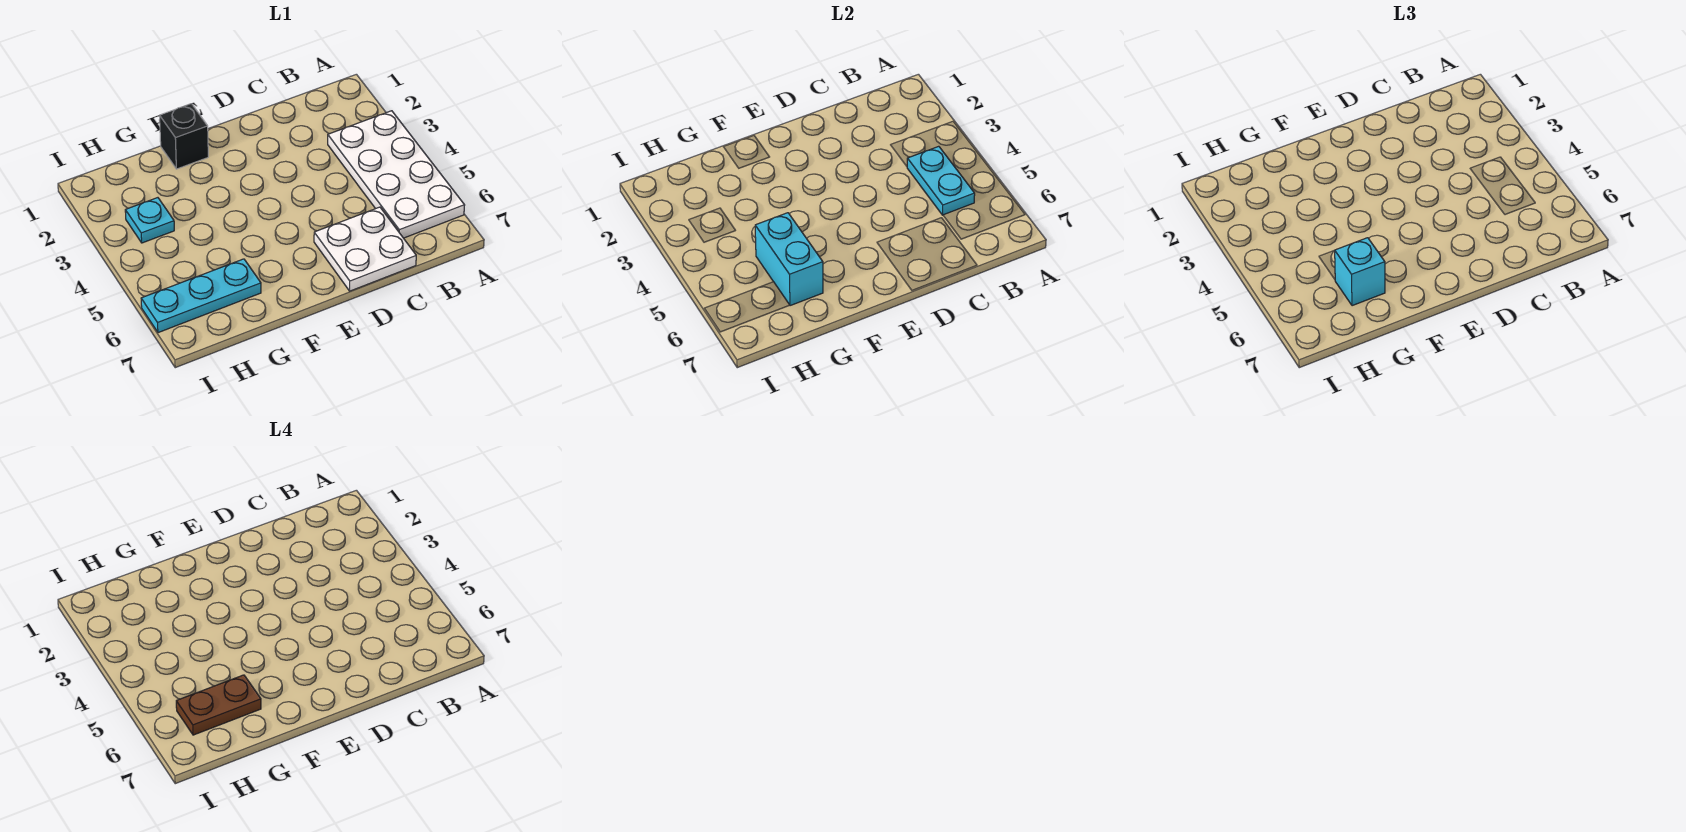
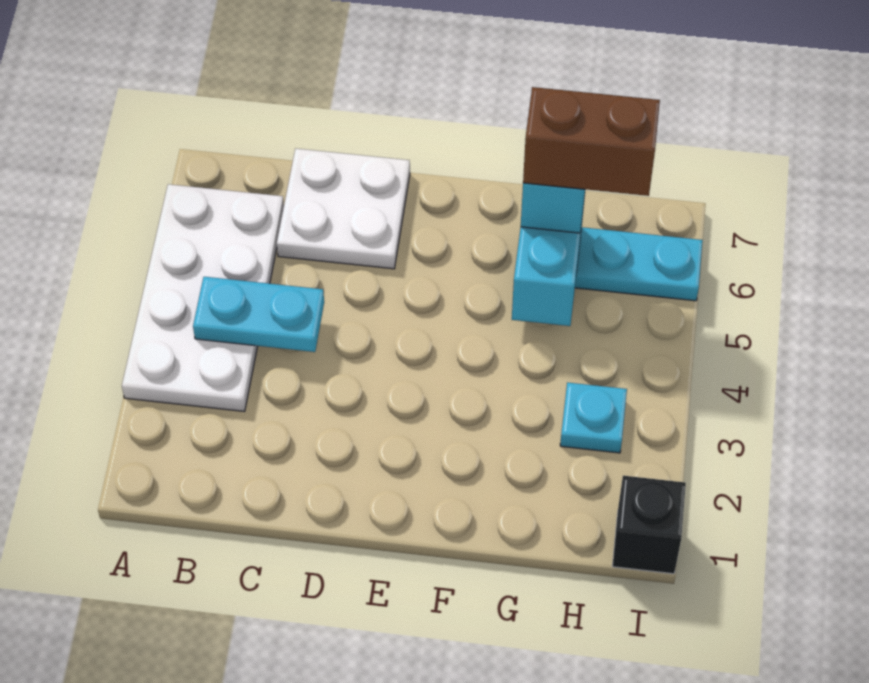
cyan 1x2 plate [907,146,975,215] -> cyan 1x2 plate turned to [193,277,324,352]
black 1x1 brick [160,104,208,169] -> black 1x1 brick moved to [612,476,686,574]
brown 1x2 plate [176,675,261,735] -> brown 1x2 brick [523,87,660,196]

